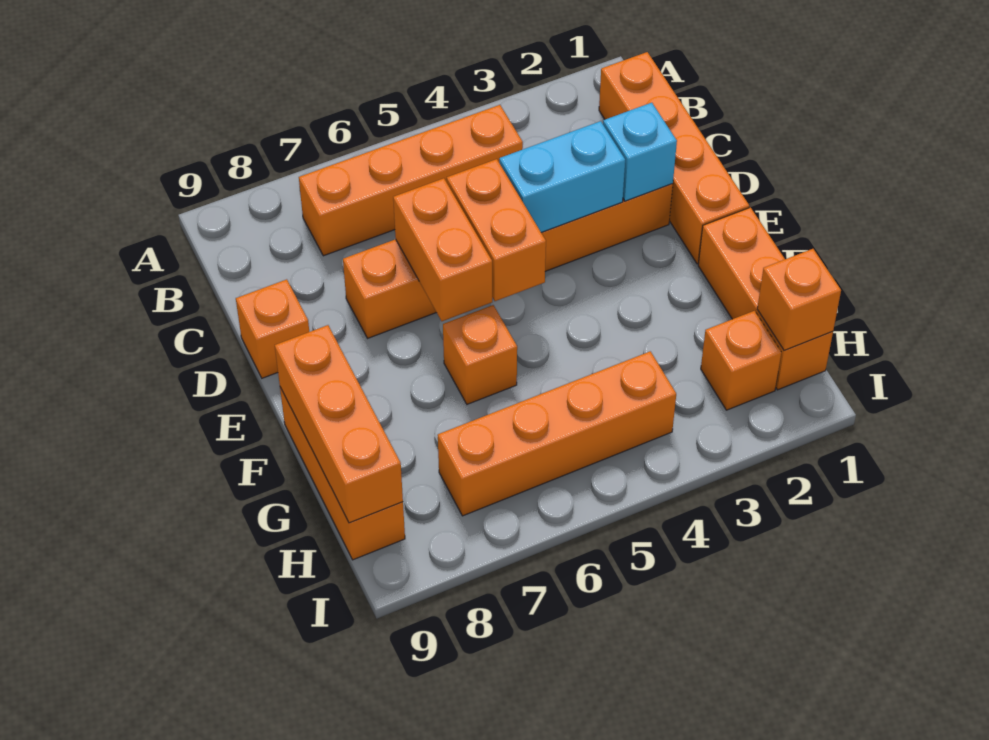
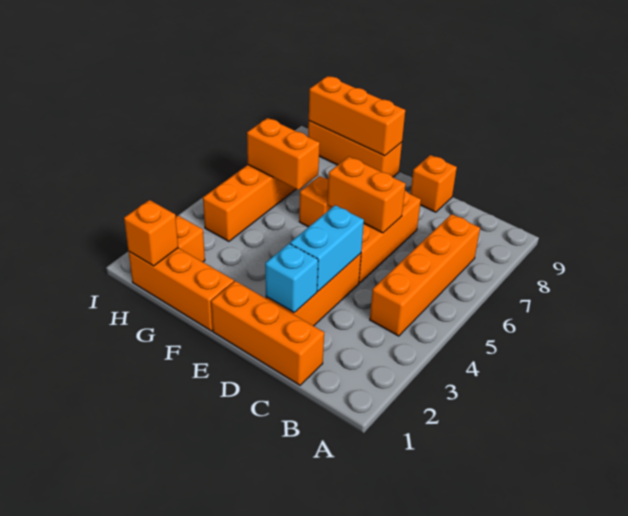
orange 1x4 brick [599,52,749,264] -> orange 1x3 brick [211,281,324,385]
orange 1x2 brick [447,159,546,301] -> orange 1x2 brick moved to [247,118,320,190]

